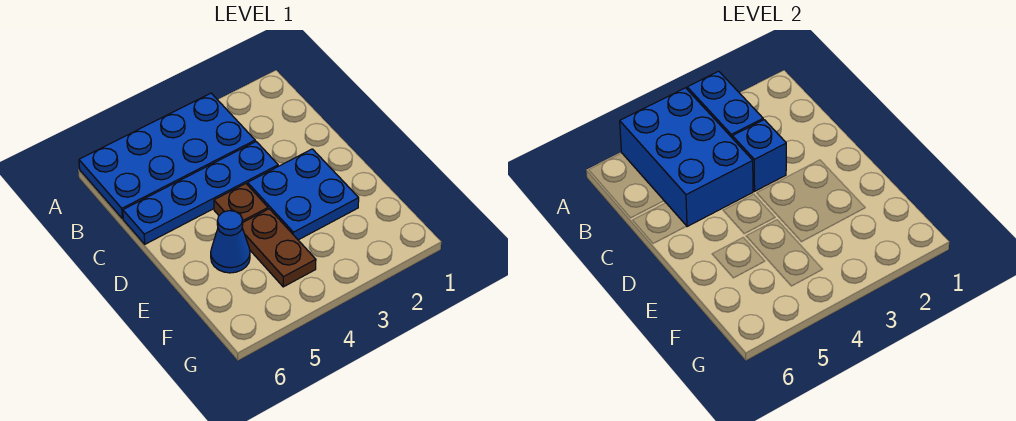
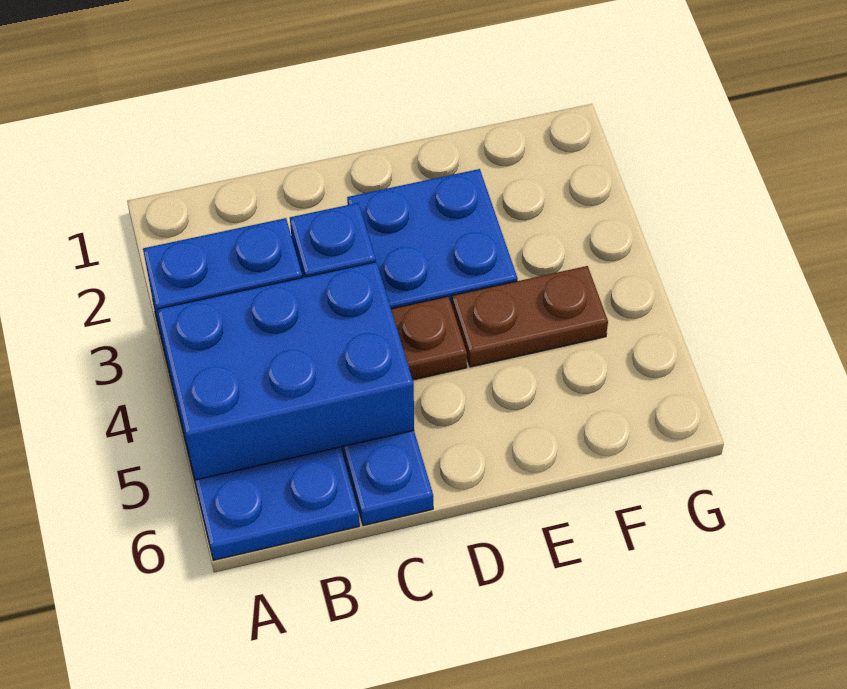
blue 1x1 cone [211,211,250,273] -> none

